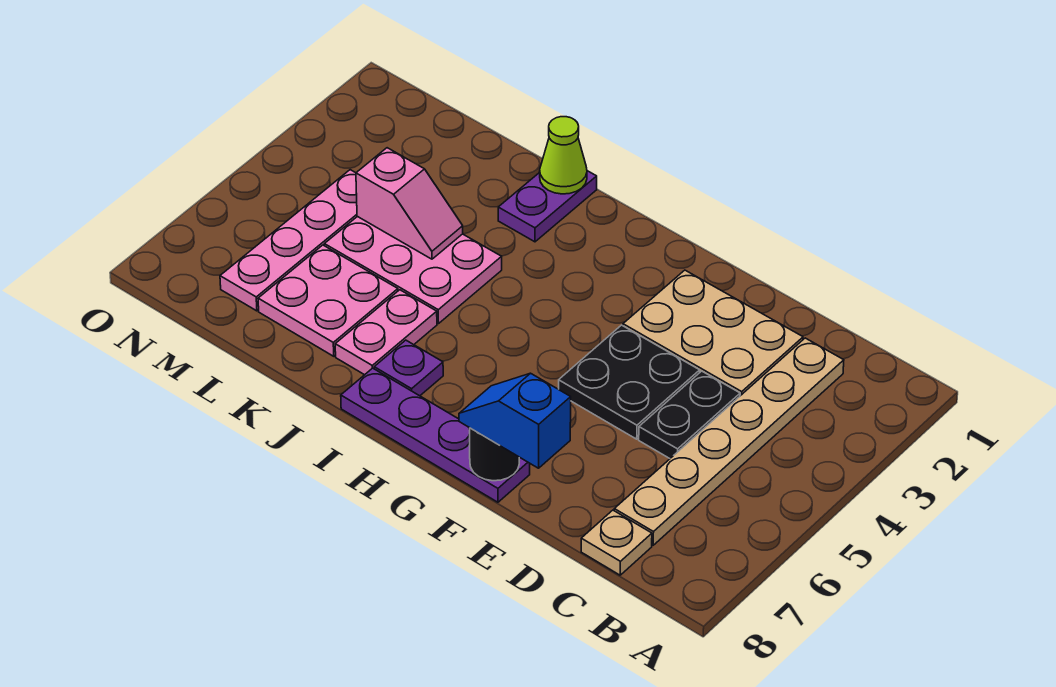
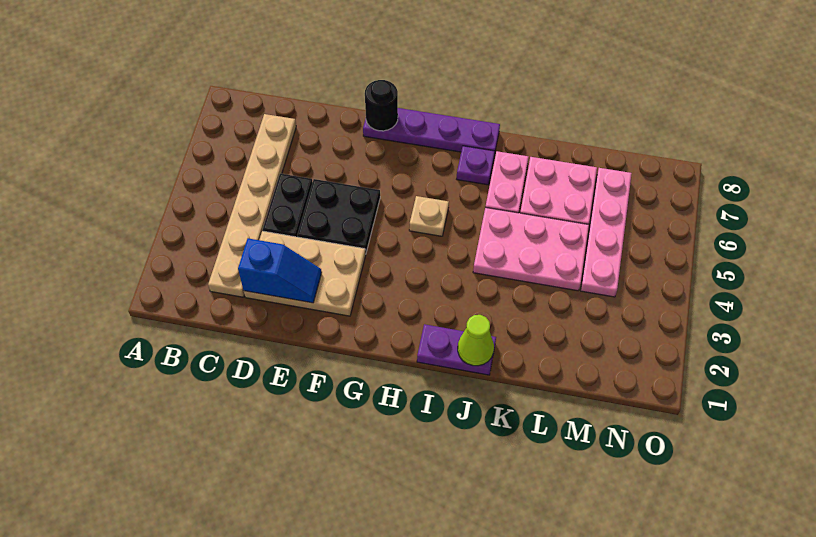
tan 1x1 plate [581,510,652,575] -> tan 1x1 plate moved to [409,196,449,236]
blue 1x2 slope [459,373,571,468] -> blue 1x2 slope moved to [238,238,322,303]
purple 1x2 plate [498,171,597,242] -> purple 1x2 plate turned to [417,324,496,375]
pink 1x2 slope [356,148,463,259] -> none

